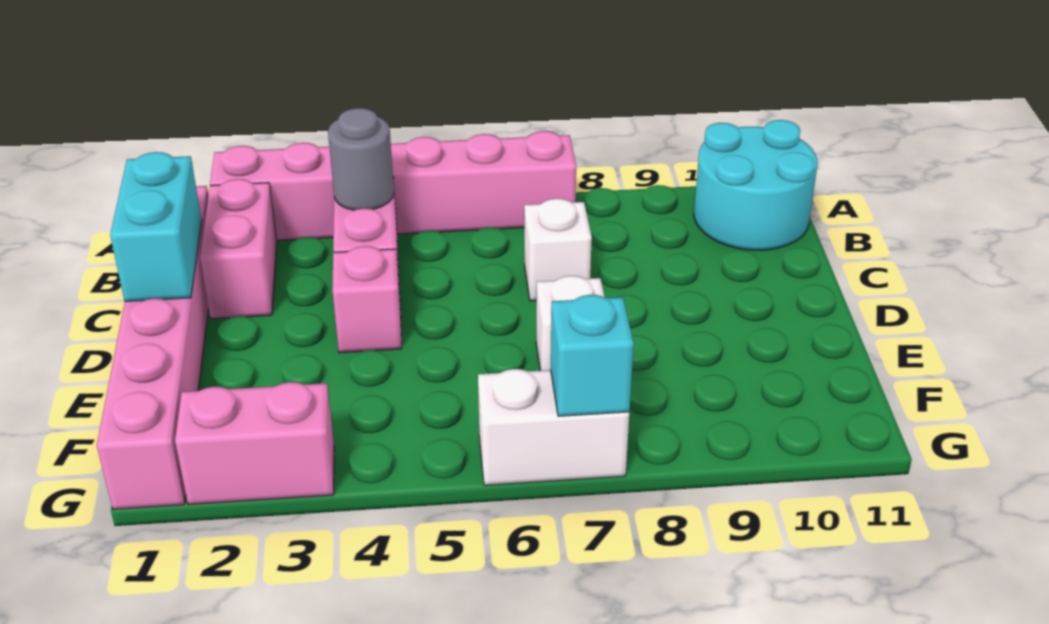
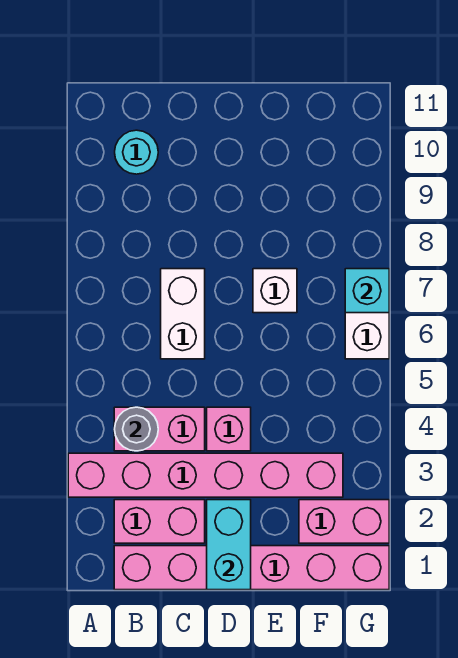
pink 1x6 brick [210,131,576,241] -> pink 1x6 brick turned to [68,453,343,497]
cyan 2x2 round brick [694,120,818,250] -> cyan 1x1 round brick [115,130,158,174]
cyan 1x2 brick [110,152,202,301] -> cyan 1x2 brick turned to [207,500,251,590]
white 1x1 brick [524,199,592,301] -> white 1x2 brick [161,269,205,359]
pink 1x2 brick [175,382,334,505] -> pink 1x2 brick turned to [299,500,389,543]

